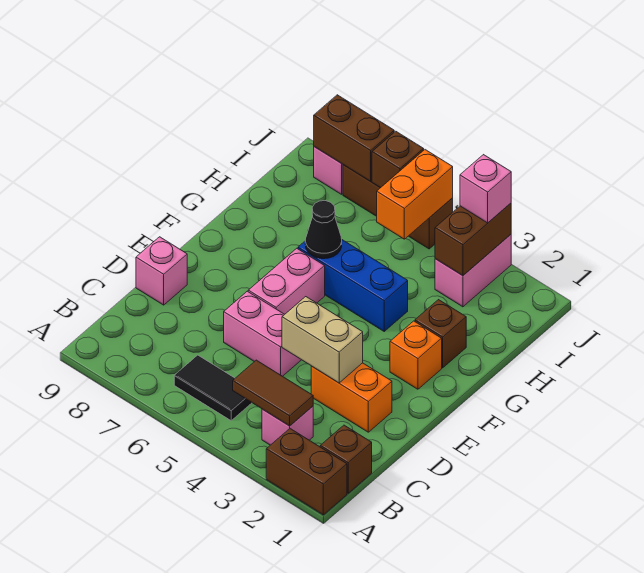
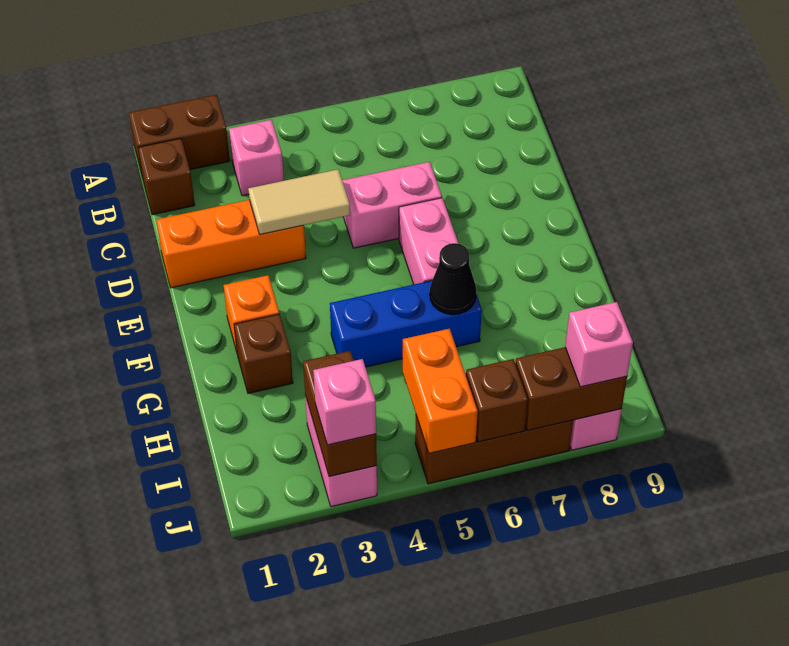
brown 1x2 tile [233,360,313,426] -> none
black 1x2 tile [174,355,252,421] -> none
orange 1x2 brick [311,363,392,432] -> orange 1x3 brick [156,200,306,288]
tan 1x2 brick [282,297,363,383] -> tan 1x2 tile [248,169,350,234]
pink 1x1 brick [136,237,187,305] -> pink 1x1 brick moved to [565,302,633,387]

